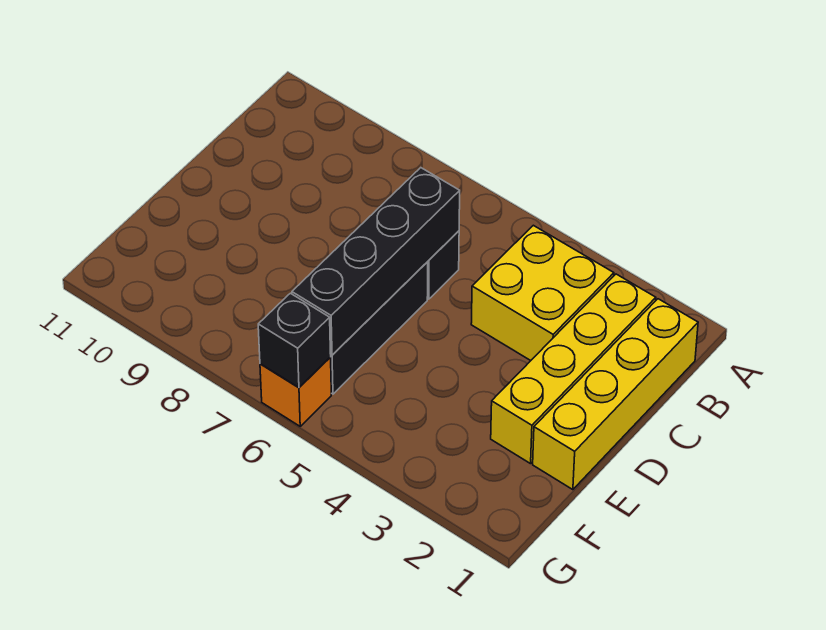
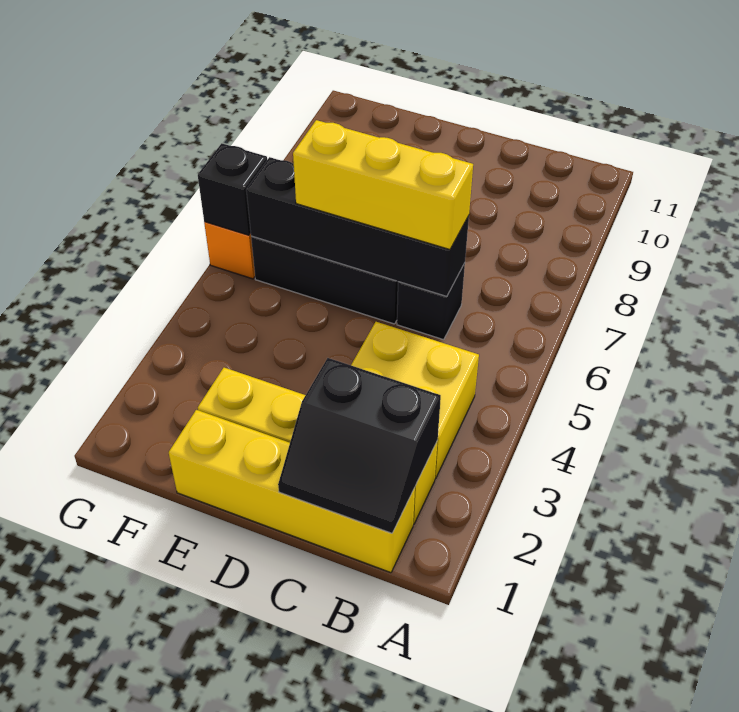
none -> black 2x2 slope [278,358,441,533]
none -> yellow 1x3 brick [293,120,473,249]

